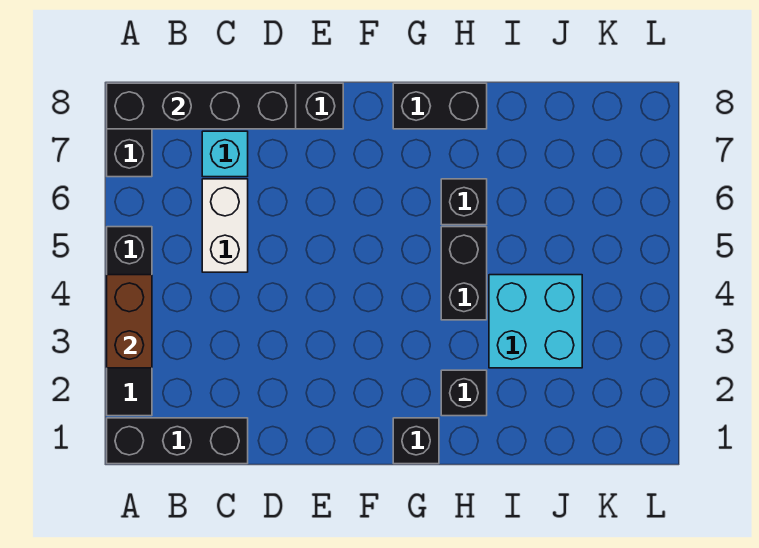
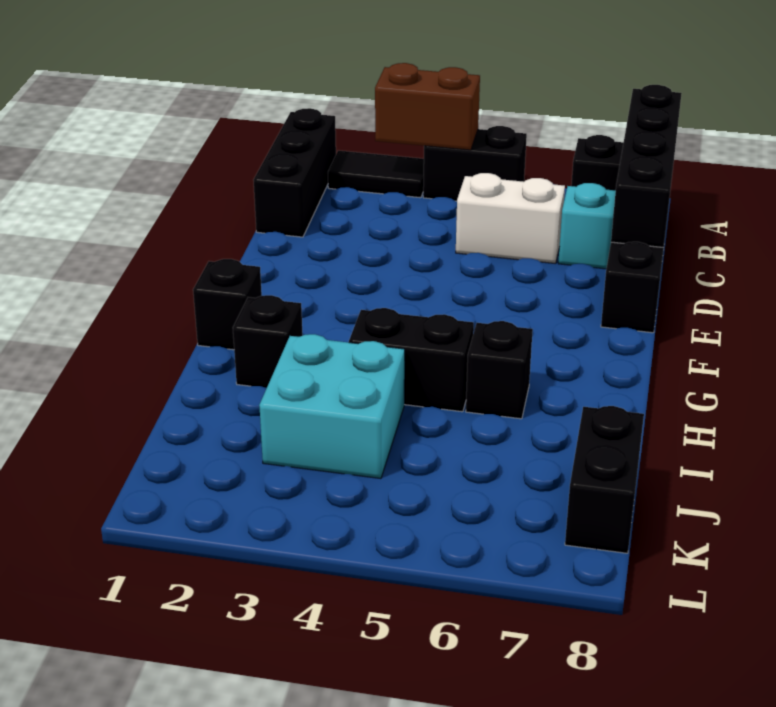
black 1x2 brick [393,83,487,129] -> black 1x2 brick moved to [565,406,644,553]

